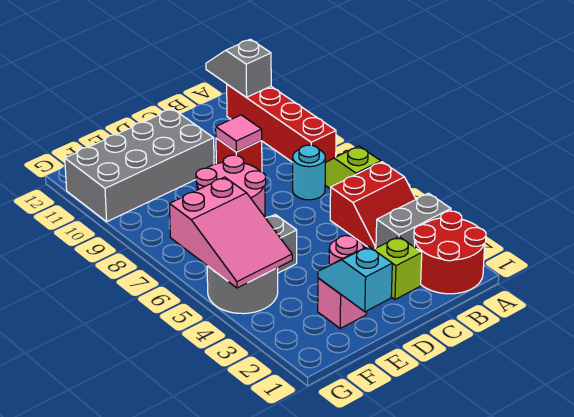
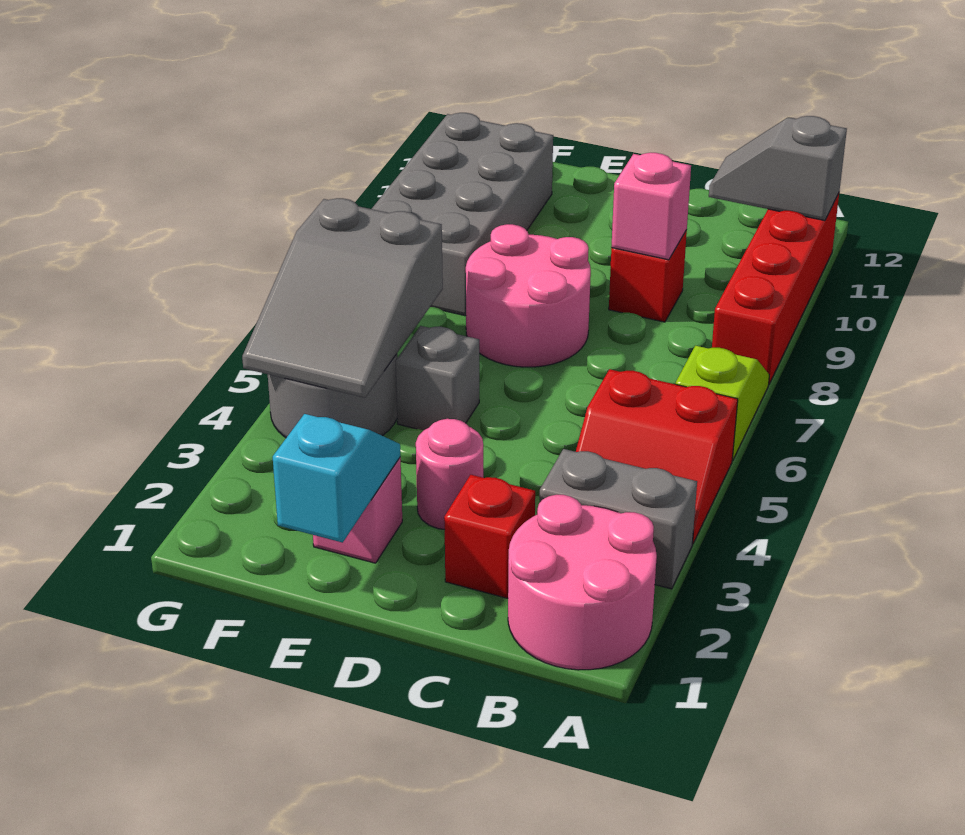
red 2x2 round brick [414,211,486,294] -> pink 2x2 round brick [508,495,657,670]
grey 1x2 slope [206,39,271,97] -> grey 1x2 slope turned to [709,116,847,221]
cyan 1x1 round brick [293,145,325,200] -> none
lime 1x1 brick [374,237,422,299] -> red 1x1 brick [444,475,535,598]
pink 1x1 tile [216,115,262,152] -> pink 1x1 brick [611,153,691,260]
grey 2x4 brick [65,109,214,222] -> grey 2x4 brick turned to [372,113,553,316]
pink 2x3 slope [169,177,292,288] -> grey 2x3 slope [242,198,443,398]

